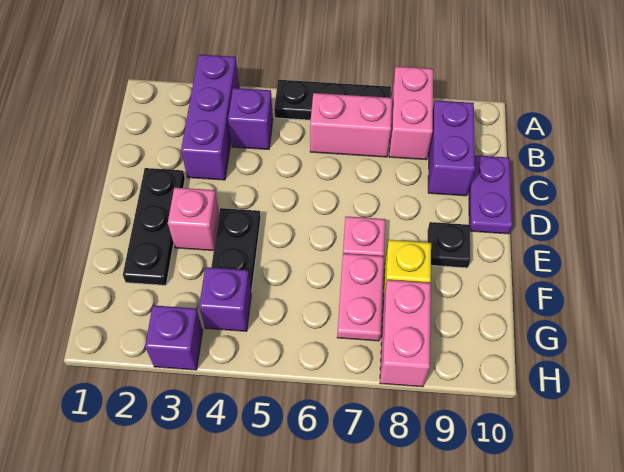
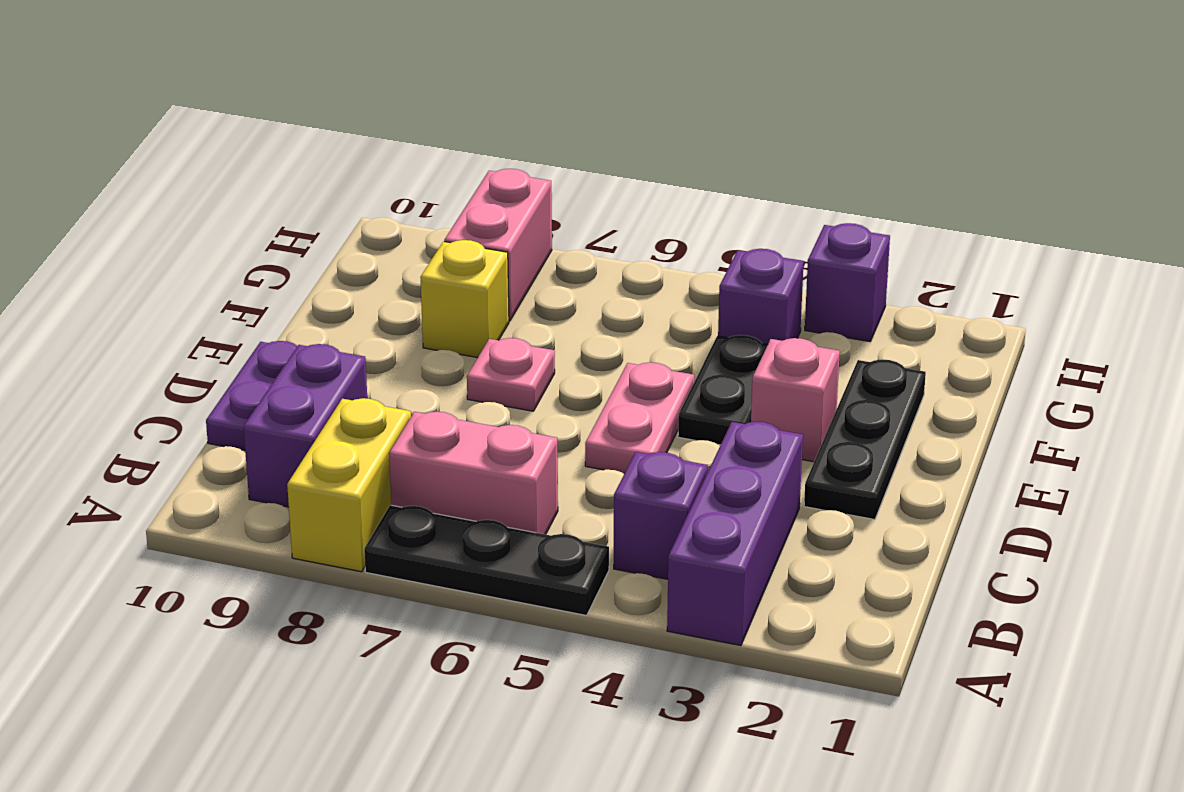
pink 1x2 brick [389,66,433,160] -> yellow 1x2 brick [287,398,411,572]
black 1x1 plate [428,222,470,268] -> none
pink 1x2 plate [337,254,384,341] -> pink 1x2 plate moved to [585,362,694,474]

